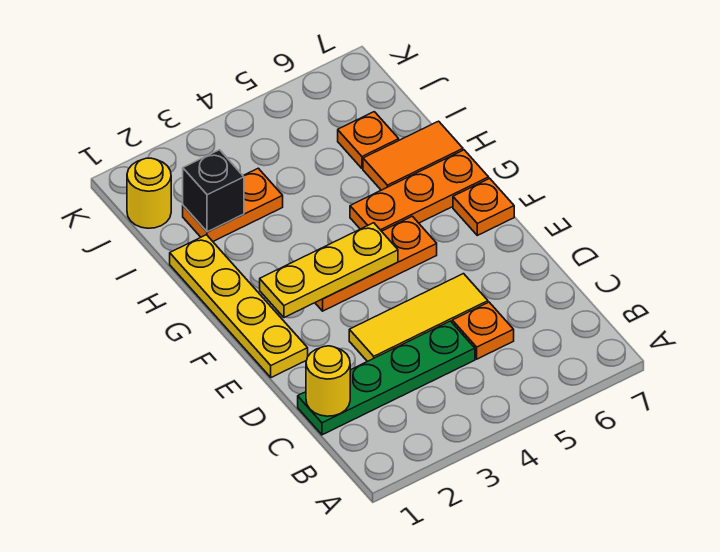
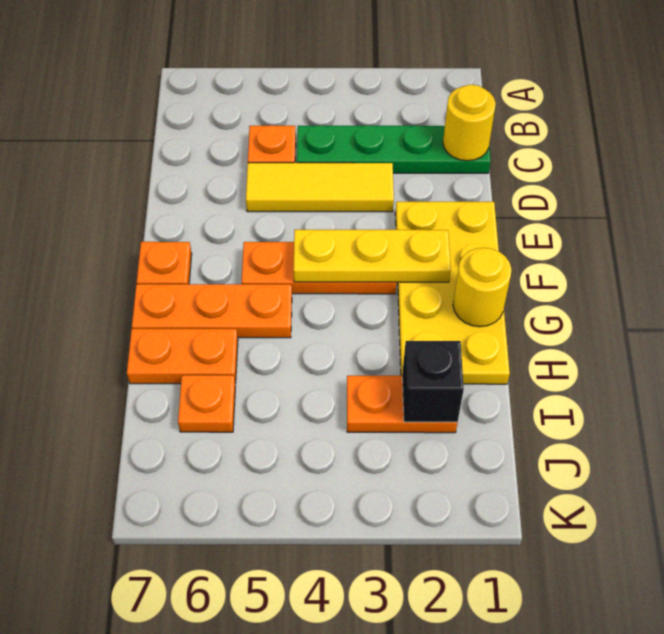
yellow 1x4 plate [170,235,308,377] -> yellow 2x4 plate [395,202,510,384]
orange 1x2 tile [363,121,463,190] -> orange 1x2 plate [127,329,238,384]
yellow 1x1 round brick [127,158,171,228] -> yellow 1x1 round brick moved to [453,248,512,327]

